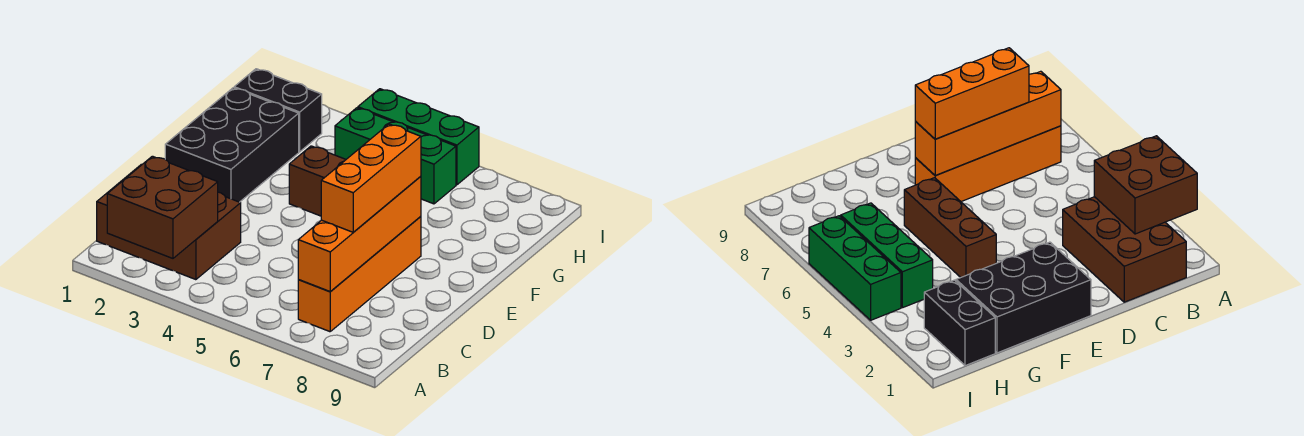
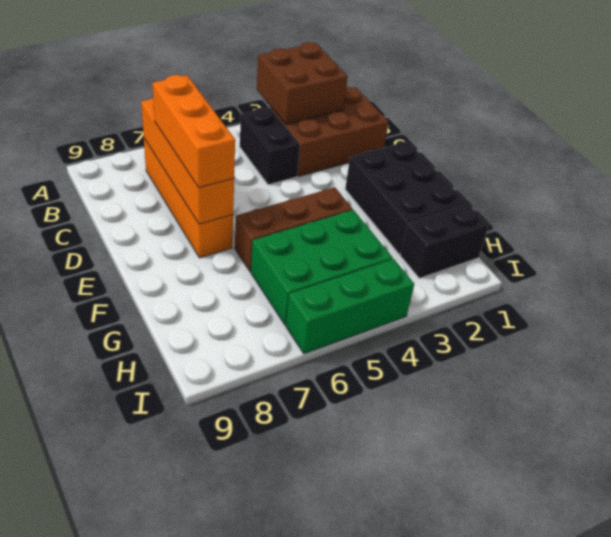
none -> black 1x2 brick [240,108,300,185]
green 1x3 brick [335,108,456,204] -> green 2x3 brick [251,210,393,325]

